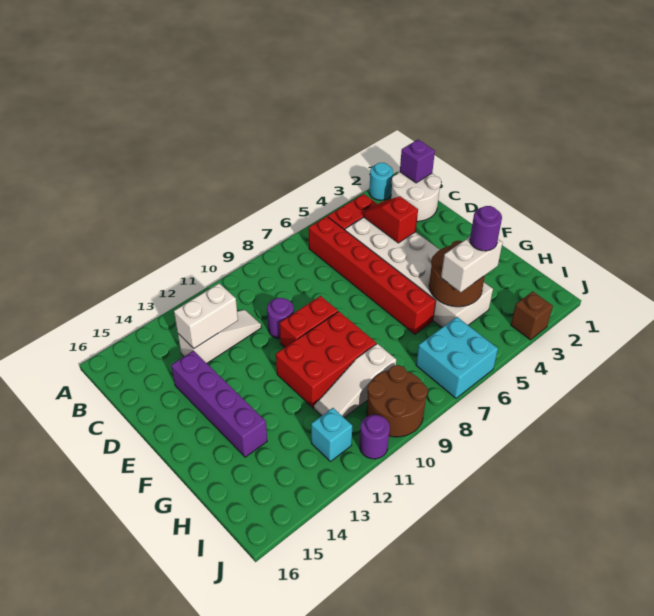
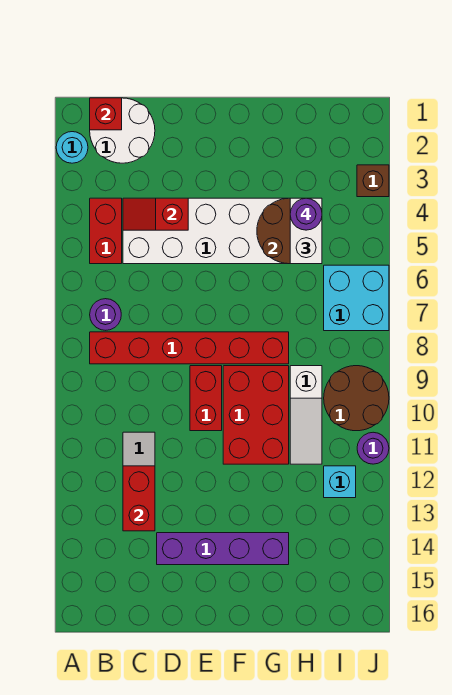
purple 1x1 brick [400,140,435,183] -> red 1x1 brick [90,98,122,130]
red 1x6 brick [309,216,436,334] -> red 1x6 brick moved to [90,332,289,364]
white 1x2 brick [174,284,238,348] -> red 1x2 brick [123,466,155,531]
purple 1x1 round brick [267,298,294,339] -> purple 1x1 round brick moved to [90,299,121,330]

